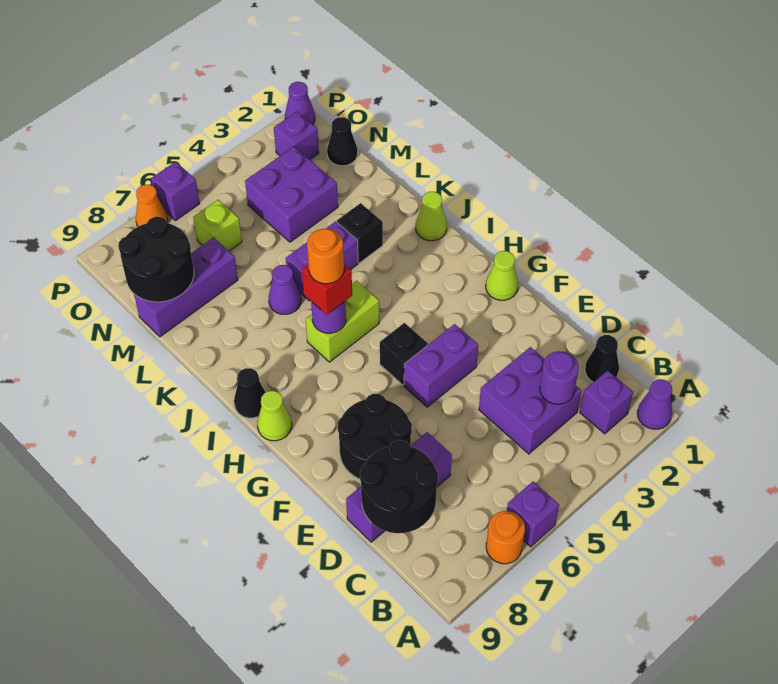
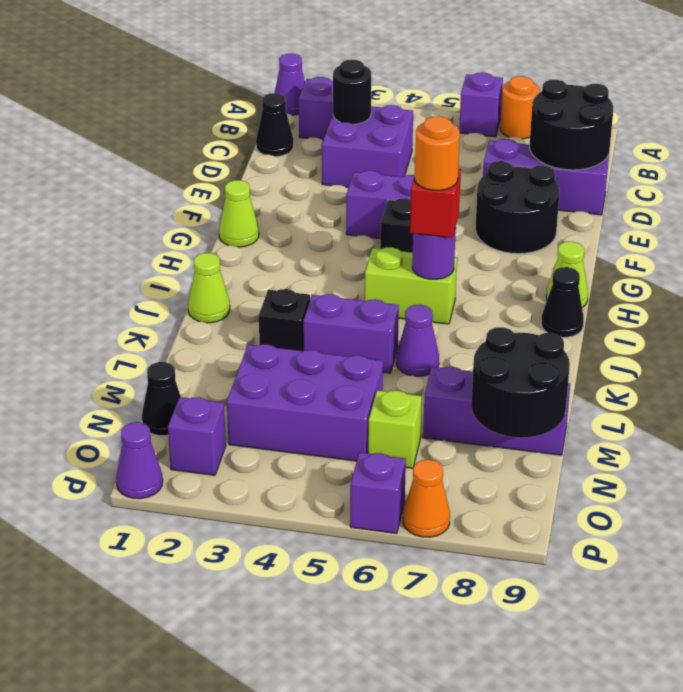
purple 1x1 round brick [540,351,579,404] -> black 1x1 round brick [333,60,371,124]
purple 2x2 brick [245,147,338,242] -> purple 2x3 brick [227,344,383,461]

